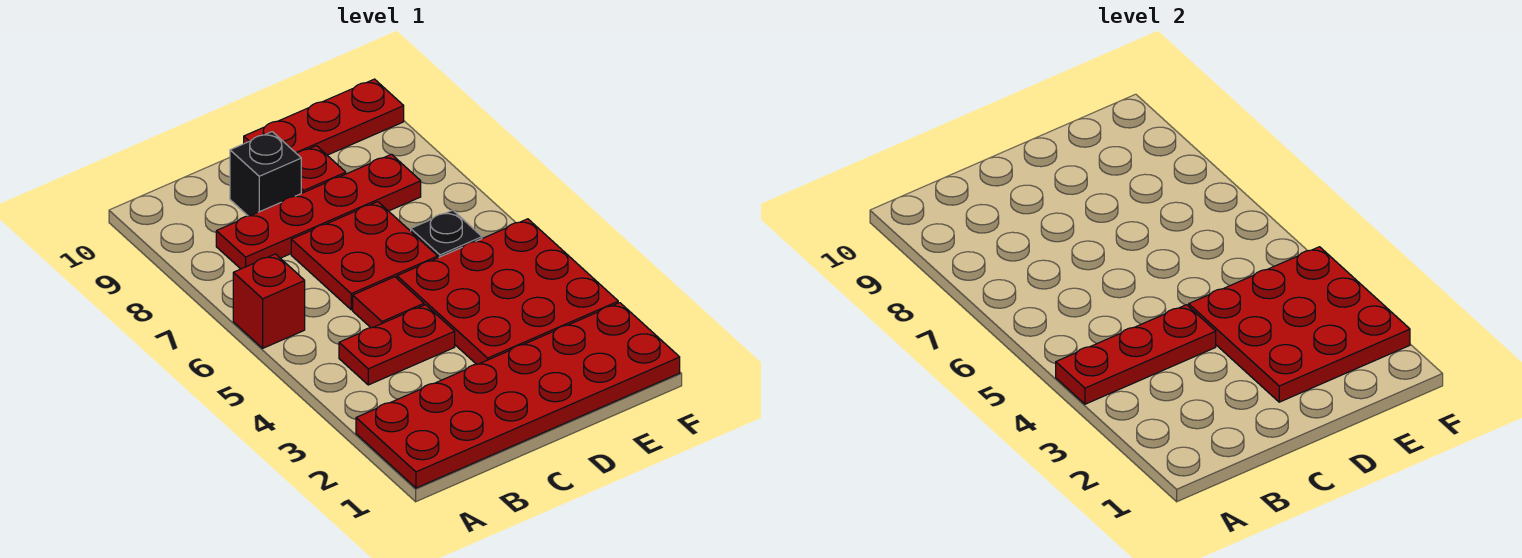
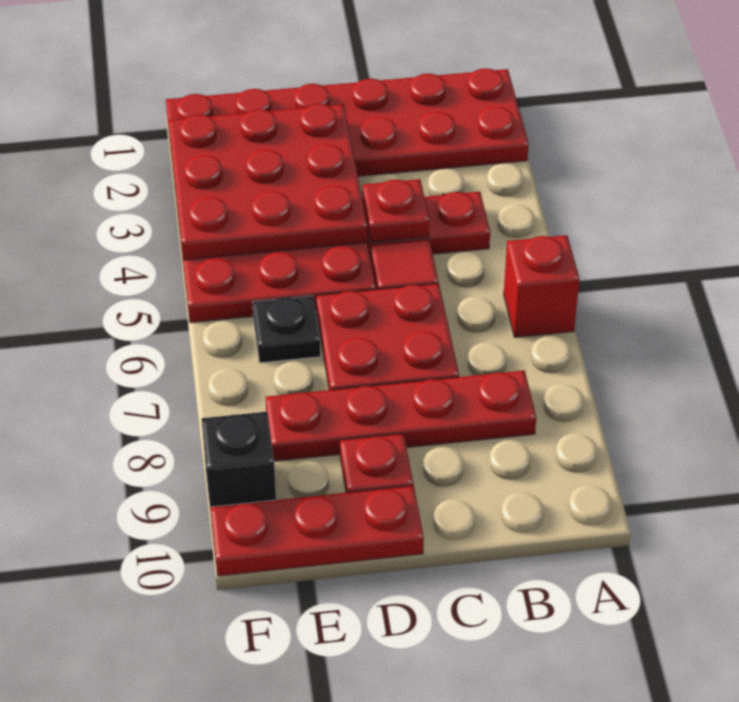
red 1x3 plate [1056,305,1216,404] -> red 1x1 plate [362,179,429,242]
black 1x1 brick [230,132,301,216] -> black 1x1 brick moved to [201,412,276,512]

